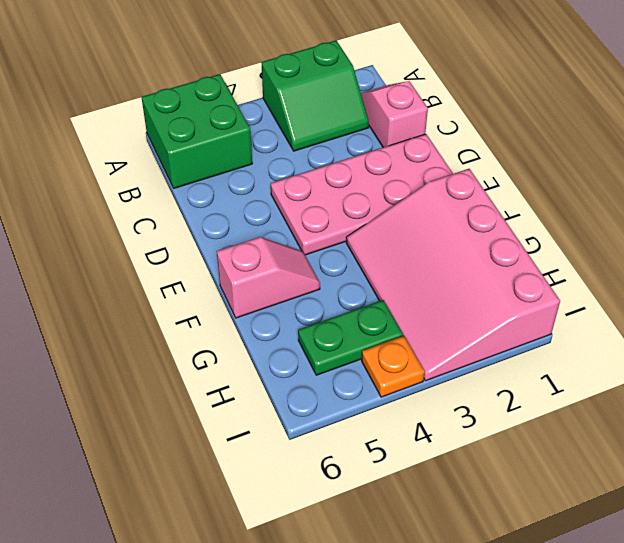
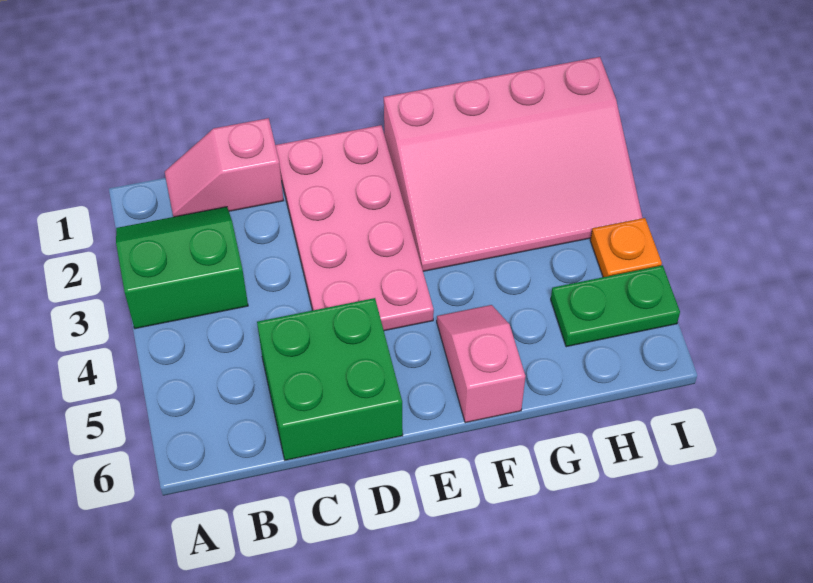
green 2x2 slope [261,40,369,151] -> green 2x2 slope turned to [116,207,248,329]
green 2x2 brick [142,74,252,188] -> green 2x2 brick moved to [257,298,403,460]
green 1x2 plate [298,300,403,375] -> green 1x2 plate turned to [551,265,680,347]

